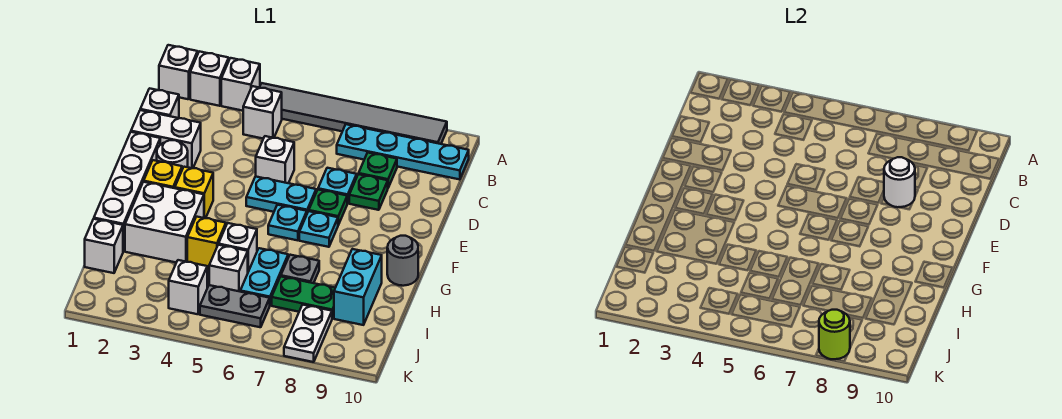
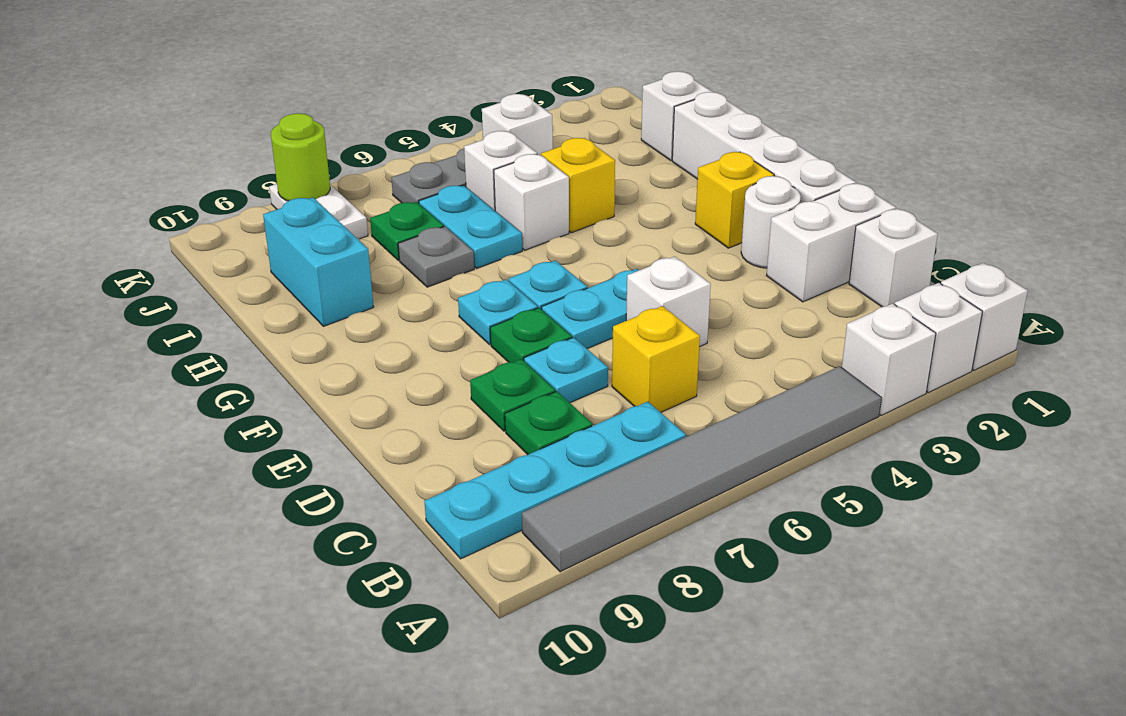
white 1x1 brick [243,86,282,139] -> none
white 1x1 round brick [884,157,915,207] -> none
yellow 1x1 brick [175,167,213,218] -> yellow 1x1 brick moved to [612,306,700,412]
white 2x2 brick [125,182,204,263] -> none
grey 1x1 round brick [387,236,418,286] -> none
green 1x2 plate [272,277,335,318] -> green 1x1 plate [370,202,444,260]

